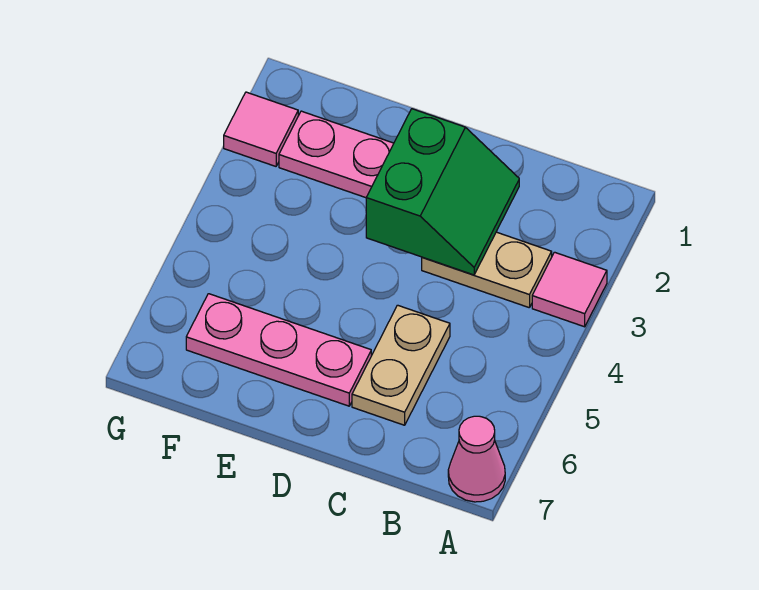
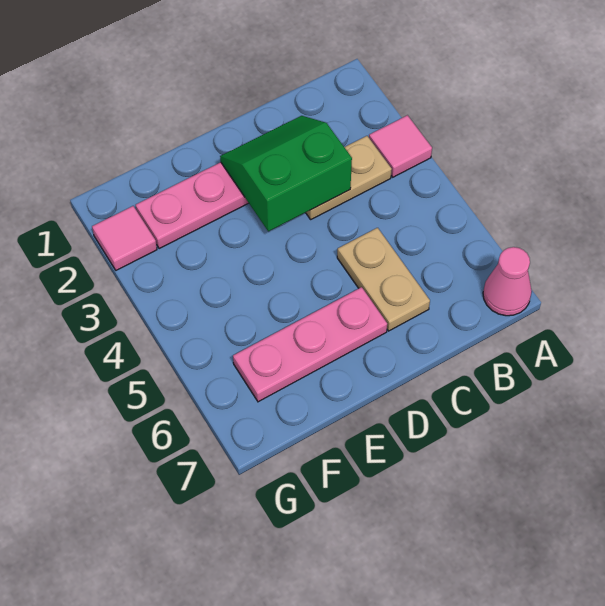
green 2x2 slope [366,109,519,275] -> green 2x2 slope turned to [220,116,352,231]

